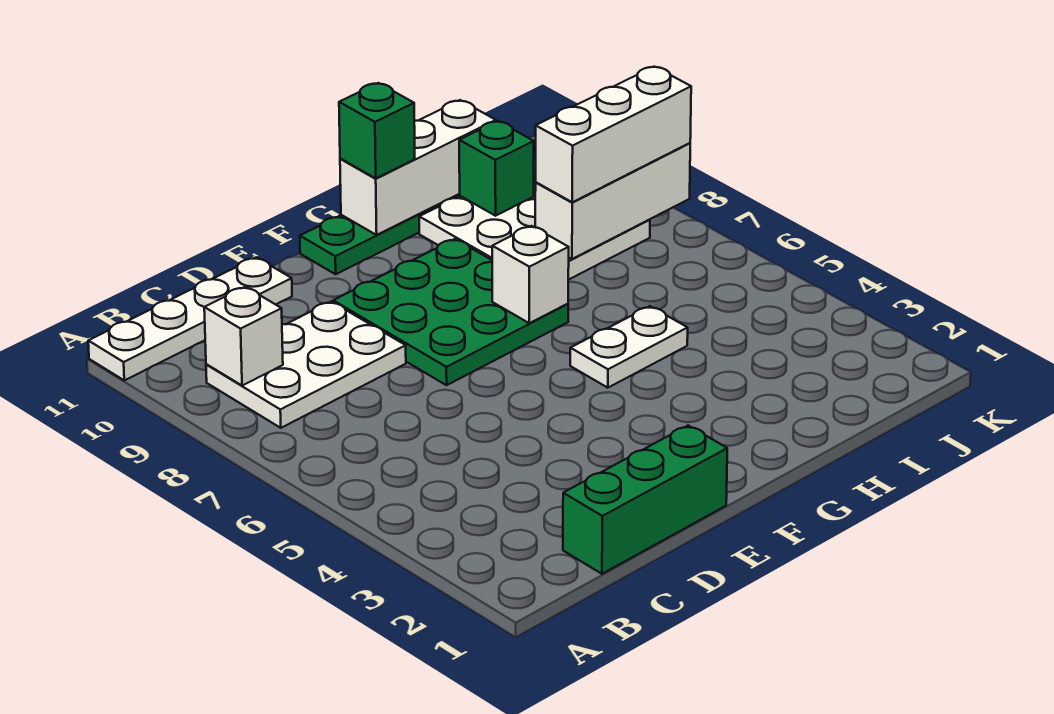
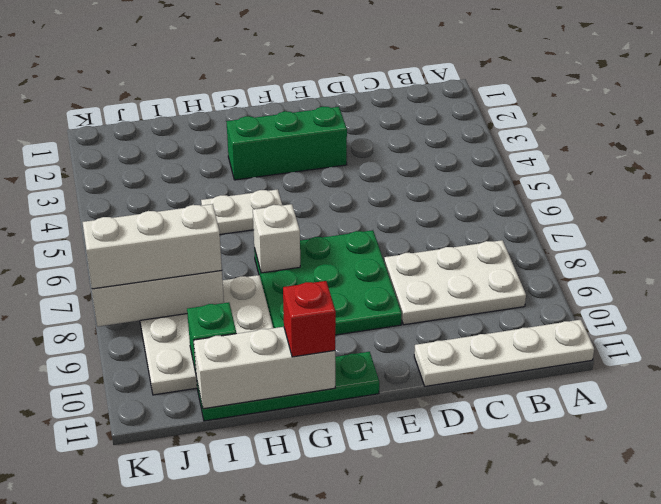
white 1x1 brick [204,287,283,386] -> none
green 1x3 brick [563,425,727,574] -> green 1x3 brick moved to [226,107,347,180]
green 1x1 brick [339,83,415,178] -> red 1x1 brick [283,281,336,357]

